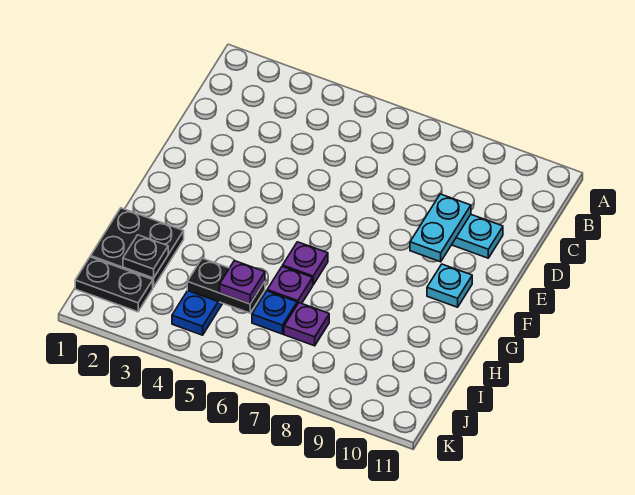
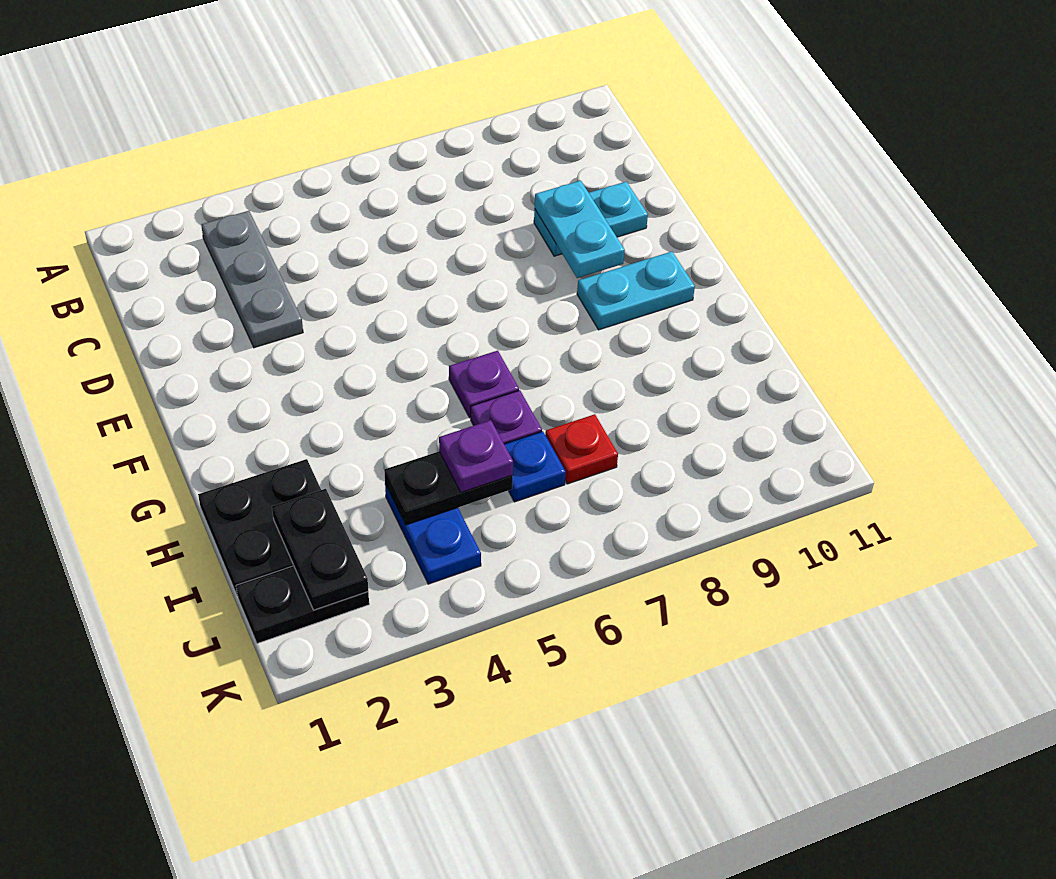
none -> grey 1x3 plate [201,211,303,348]
cyan 1x1 plate [427,264,472,307] -> cyan 1x2 plate [577,252,695,330]
black 1x1 plate [123,235,168,278] -> black 1x2 plate [272,489,368,610]
purple 1x1 plate [284,303,329,346] -> red 1x1 plate [545,414,618,484]

